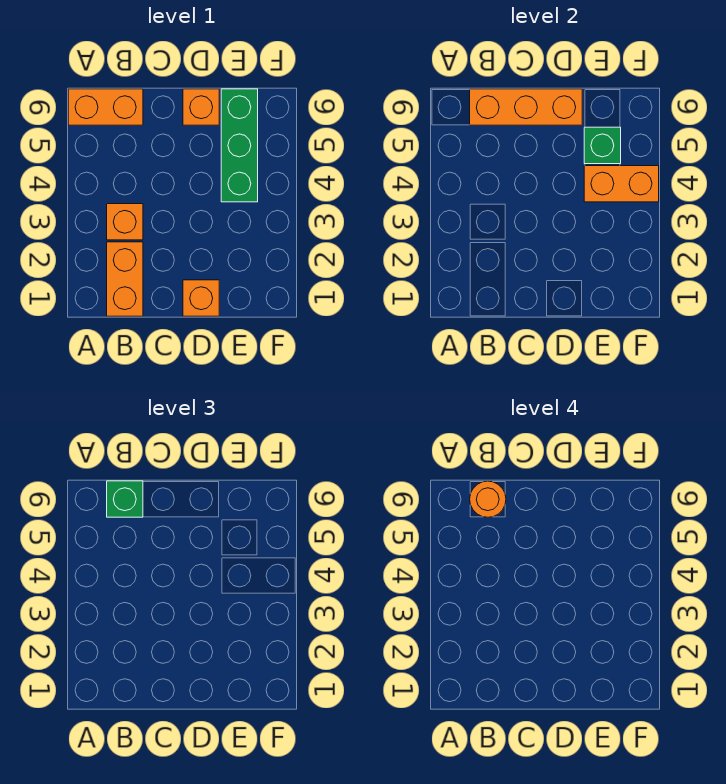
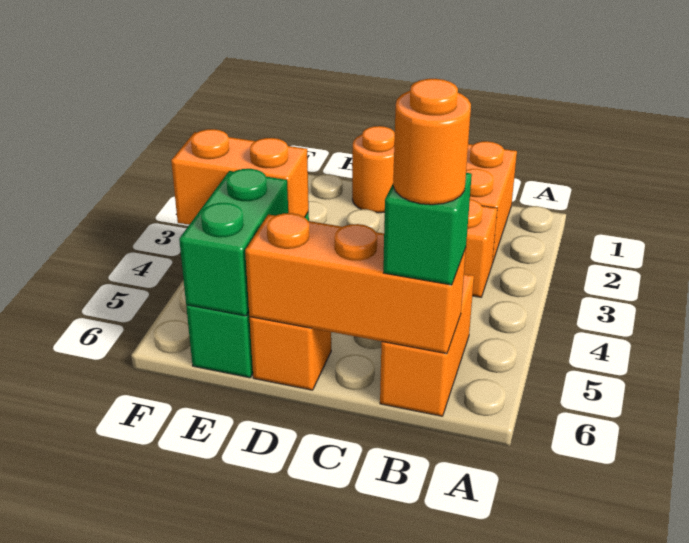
orange 1x2 brick [68,89,143,125] -> orange 1x2 brick turned to [380,274,474,416]
orange 1x1 brick [183,280,219,316] -> orange 1x1 round brick [352,126,395,213]
green 1x1 brick [584,127,621,164] -> green 1x2 brick [179,169,288,316]

